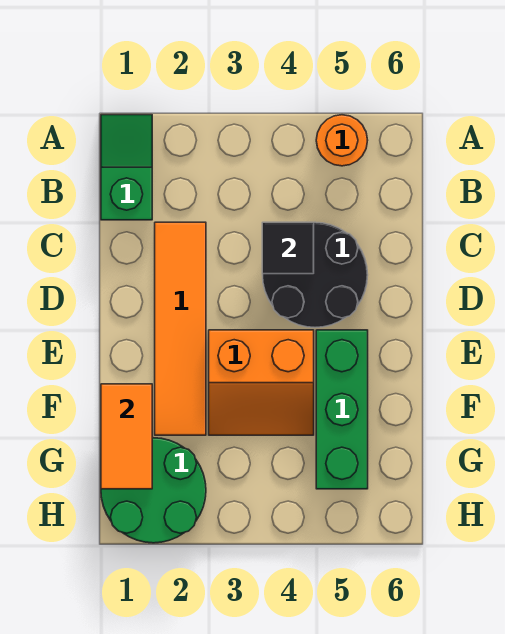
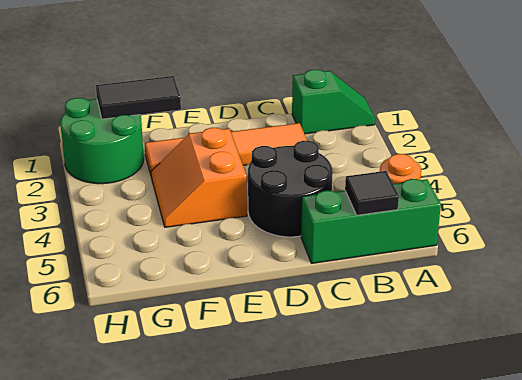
black 1x1 tile [262,222,314,274] -> black 1x1 tile moved to [345,171,399,215]
green 1x3 brick [316,330,368,489] -> green 1x3 brick moved to [301,179,441,263]
orange 1x2 tile [101,384,152,489] -> black 1x2 tile [96,76,181,119]

